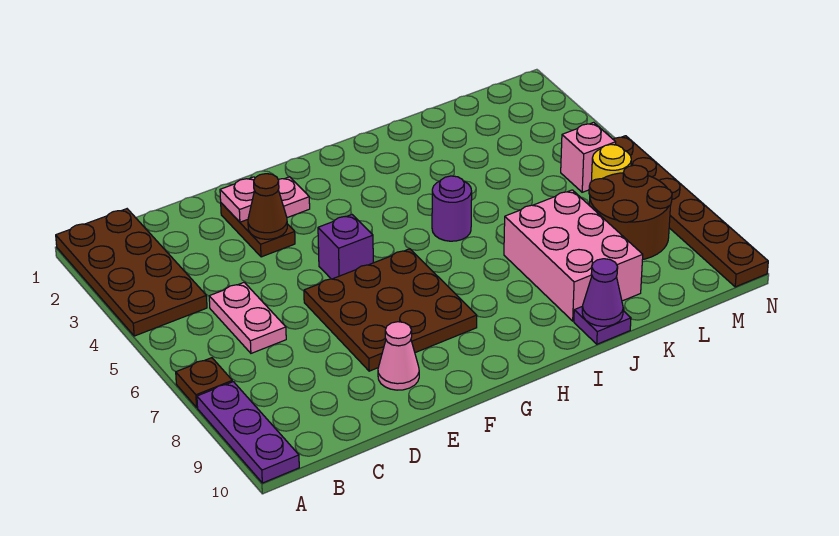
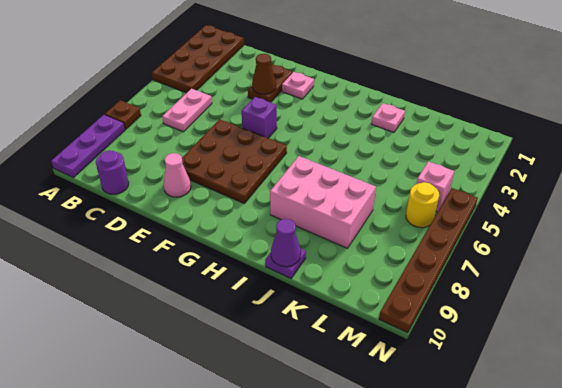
pink 1x1 plate [220,177,255,222] -> pink 1x1 plate moved to [372,103,405,132]
purple 1x1 round brick [432,176,472,241] -> purple 1x1 round brick moved to [96,150,129,194]
pink 2x3 brick [504,190,643,321] -> pink 2x3 brick turned to [270,156,376,248]
brown 2x2 round brick [589,165,672,259] -> none

